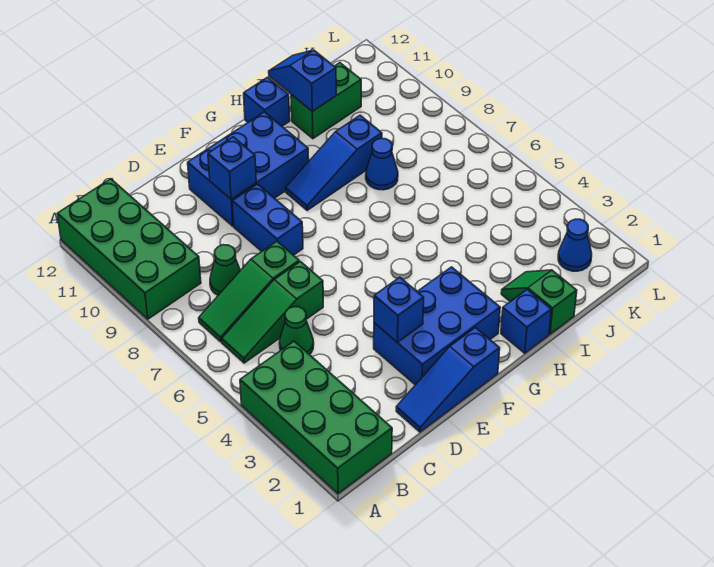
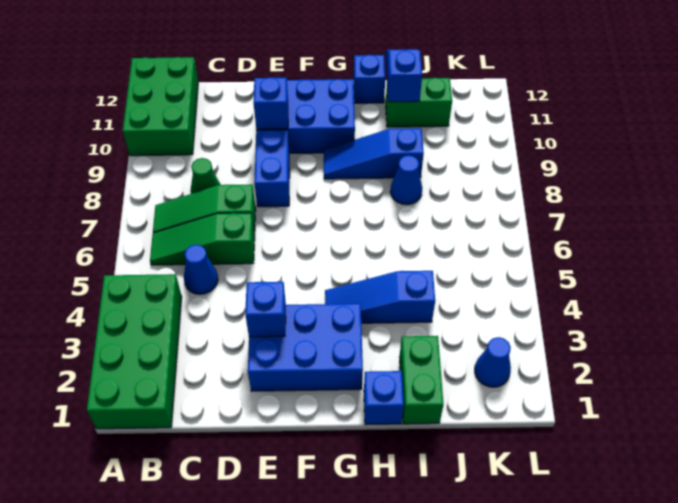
green 2x4 brick [57,179,201,319] -> green 2x3 brick [123,57,198,156]
green 1x1 cone [279,307,314,354] -> blue 1x1 cone [184,245,218,294]
blue 1x3 slope [396,328,500,432] -> blue 1x3 slope moved to [325,271,435,323]
green 1x2 slope [501,270,577,334] -> green 1x2 brick [400,336,444,424]

